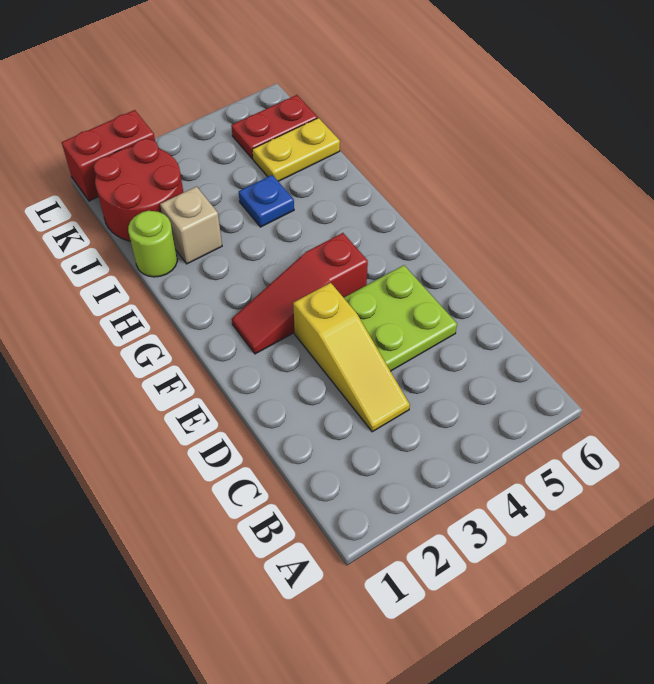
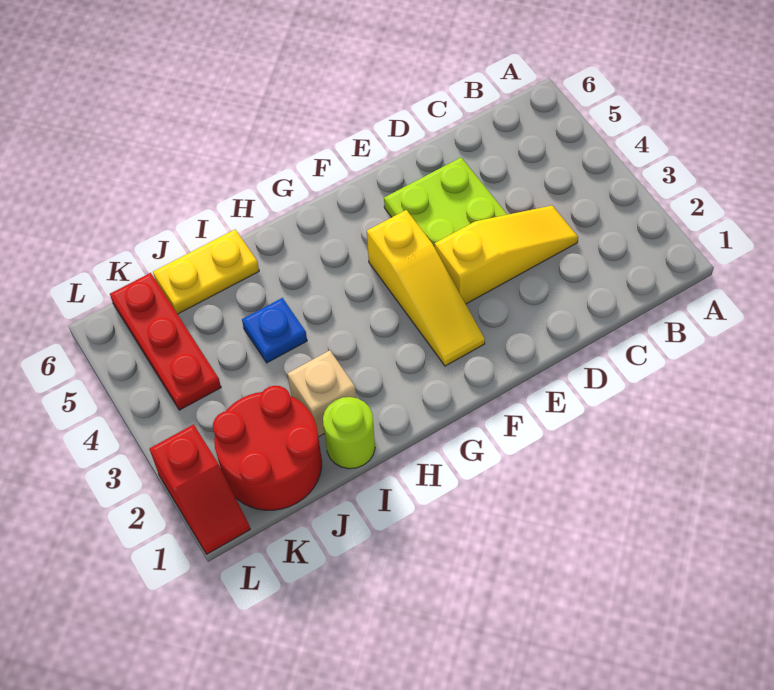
red 1x3 slope [232,233,368,354] -> yellow 1x3 slope [367,210,485,366]
yellow 1x2 plate [252,118,340,181] -> yellow 1x2 plate turned to [153,230,259,314]
red 1x2 plate [231,95,318,159] -> red 1x3 plate [110,273,221,410]
red 1x2 brick [62,110,155,201] -> red 1x2 slope [150,424,250,554]

